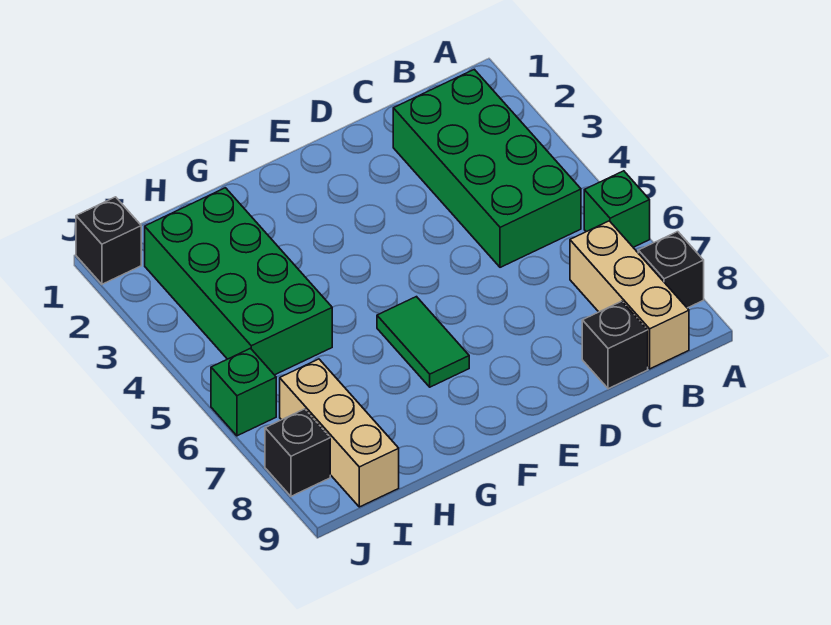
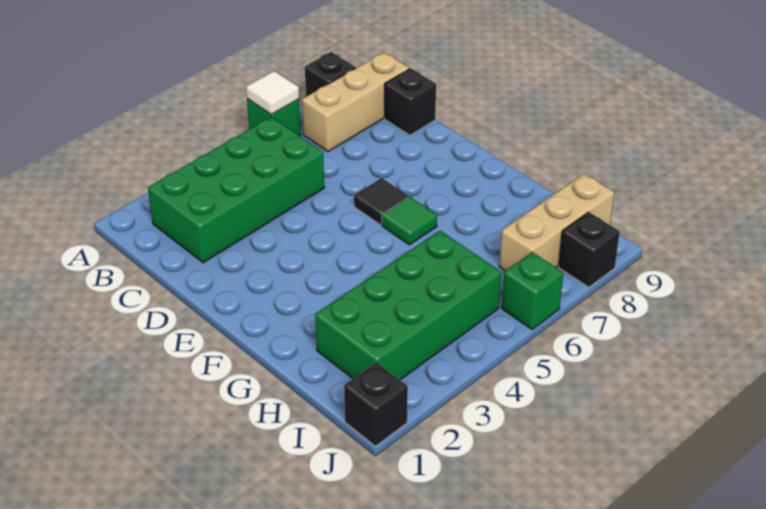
none -> white 1x1 tile [246,71,299,114]
none -> black 1x1 tile [354,178,408,225]
green 1x2 tile [377,297,469,387] -> green 1x1 tile [382,197,437,245]

